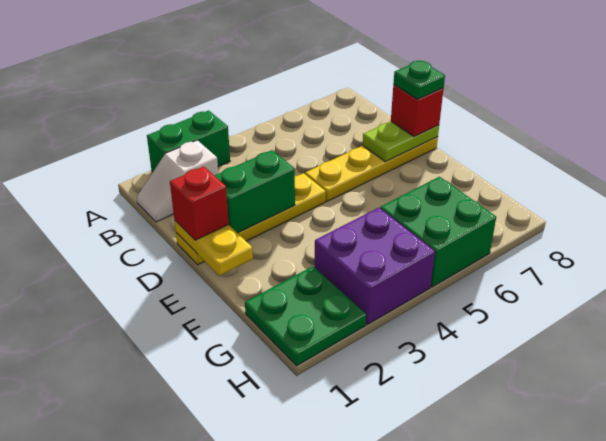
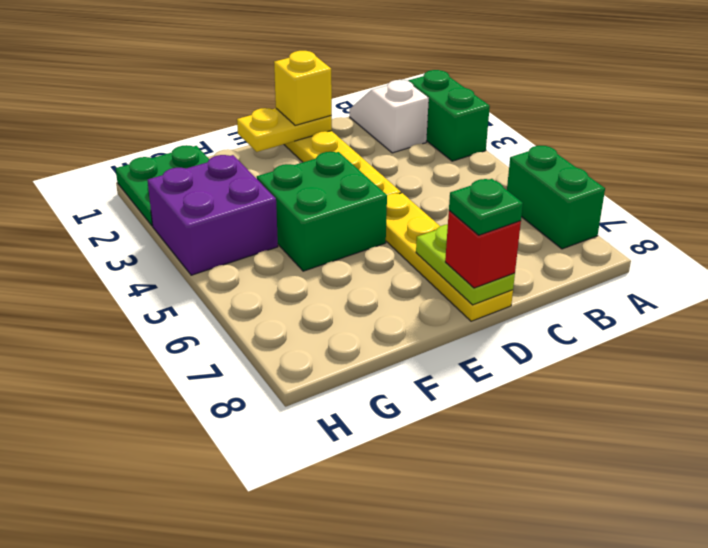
red 1x1 brick [170,167,229,240] -> yellow 1x1 brick [274,51,332,125]
green 1x2 brick [214,150,295,233] -> green 1x2 brick moved to [507,146,605,249]
green 2x2 brick [380,177,496,287] -> green 2x2 brick moved to [257,152,387,271]

